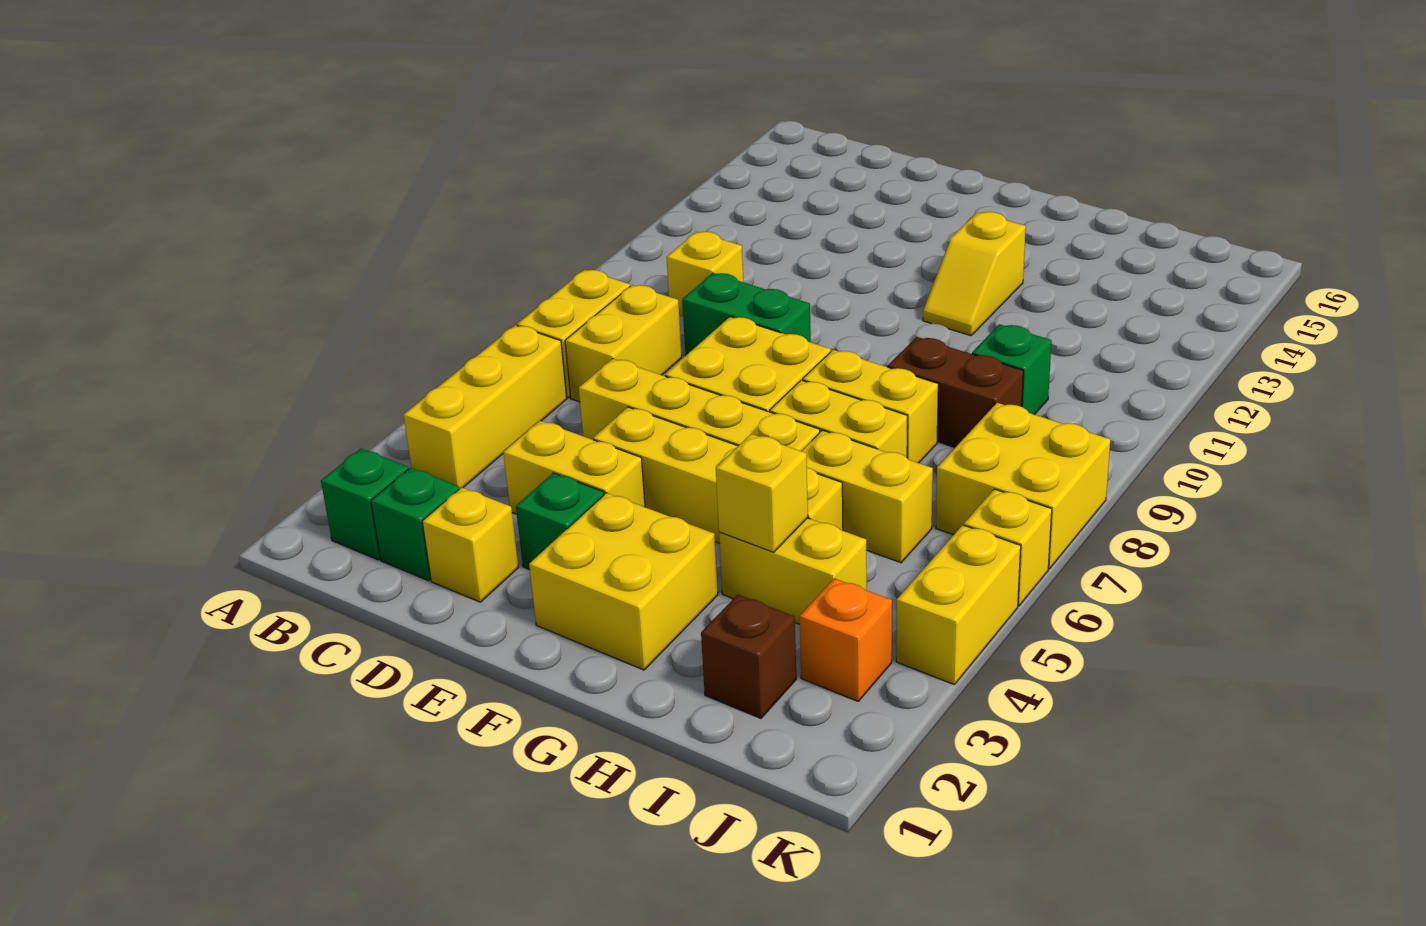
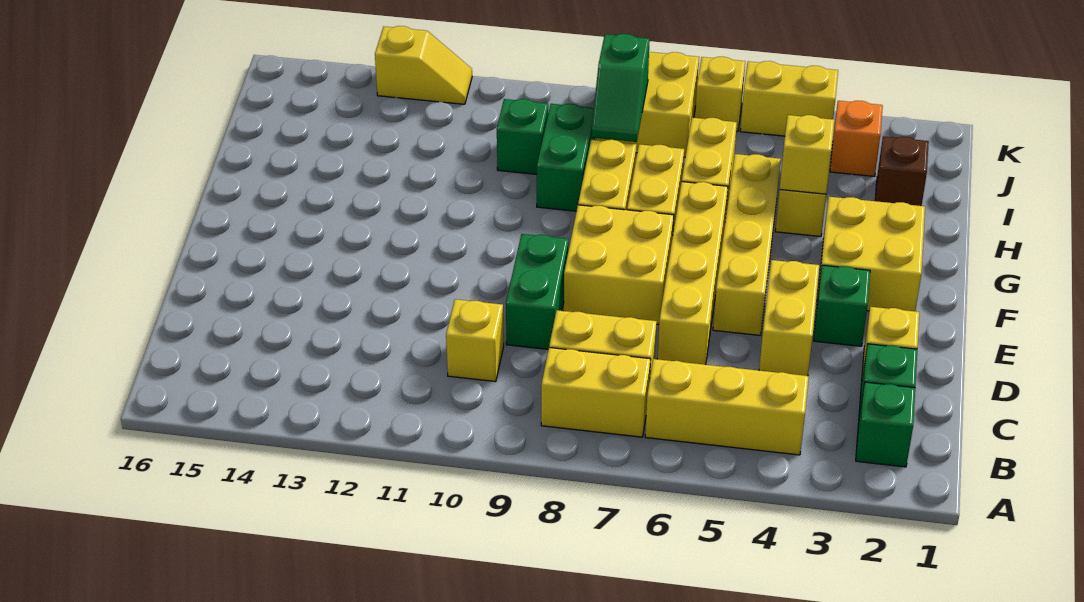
yellow 1x2 slope [923,212,1026,336] -> yellow 1x2 slope moved to [375,26,472,104]
brown 1x2 brick [888,337,1023,448] -> green 1x2 brick [537,104,595,211]
none -> green 1x2 slope [591,34,650,142]

